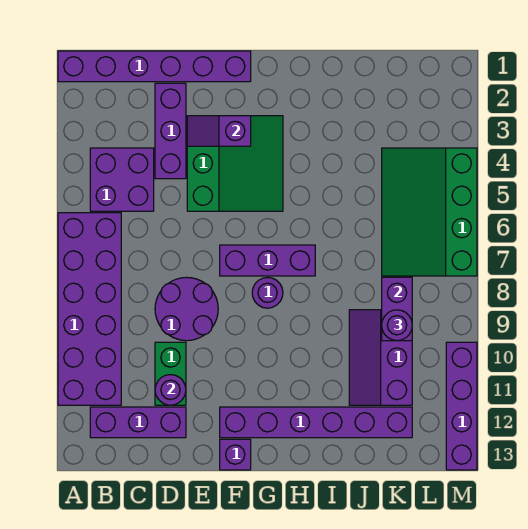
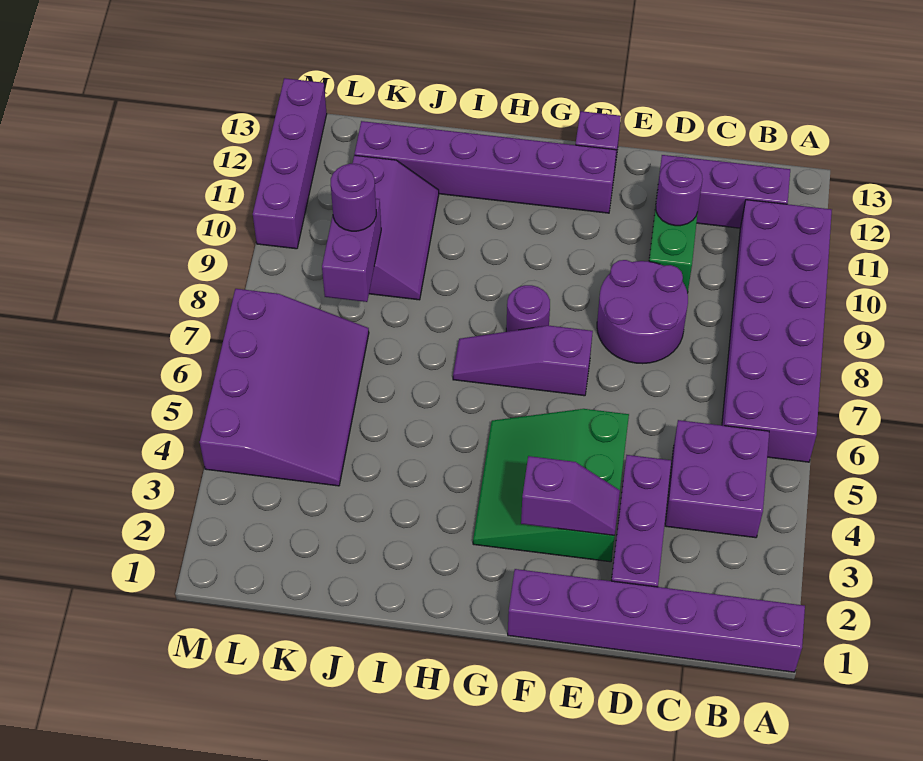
purple 1x3 brick [220,245,315,276] -> purple 1x3 slope [453,326,593,396]
green 3x4 slope [382,148,477,276] -> purple 3x4 slope [200,289,369,486]

